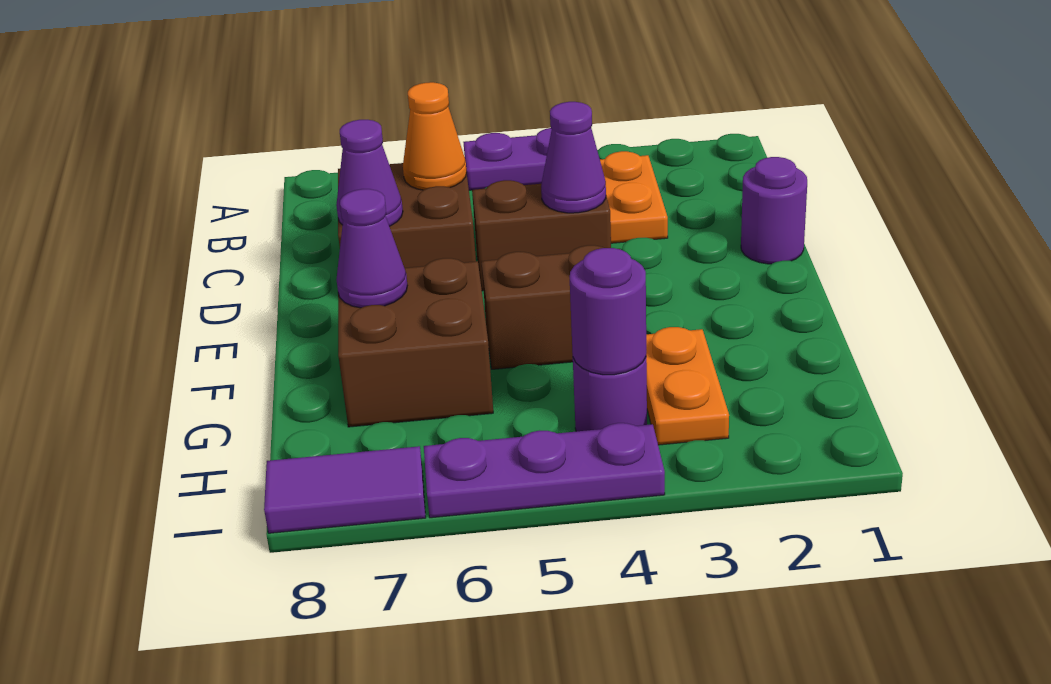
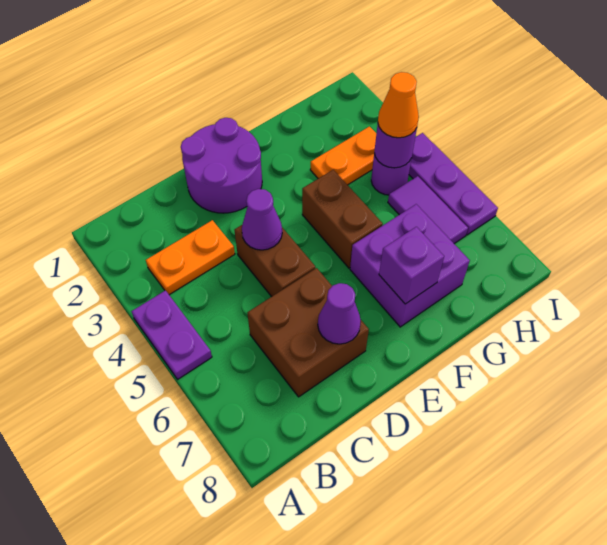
orange 1x1 cone [403,82,467,190] -> orange 1x1 cone moved to [378,72,419,138]
purple 1x1 round brick [741,157,807,264] -> purple 2x2 round brick [181,118,262,213]
brown 2x2 brick [338,258,493,427] -> purple 2x2 brick [350,204,470,327]
purple 1x1 cone [336,189,407,308] -> purple 1x1 brick [379,227,444,304]
purple 1x2 tile [264,446,426,533] -> purple 1x2 tile moved to [388,176,468,244]

